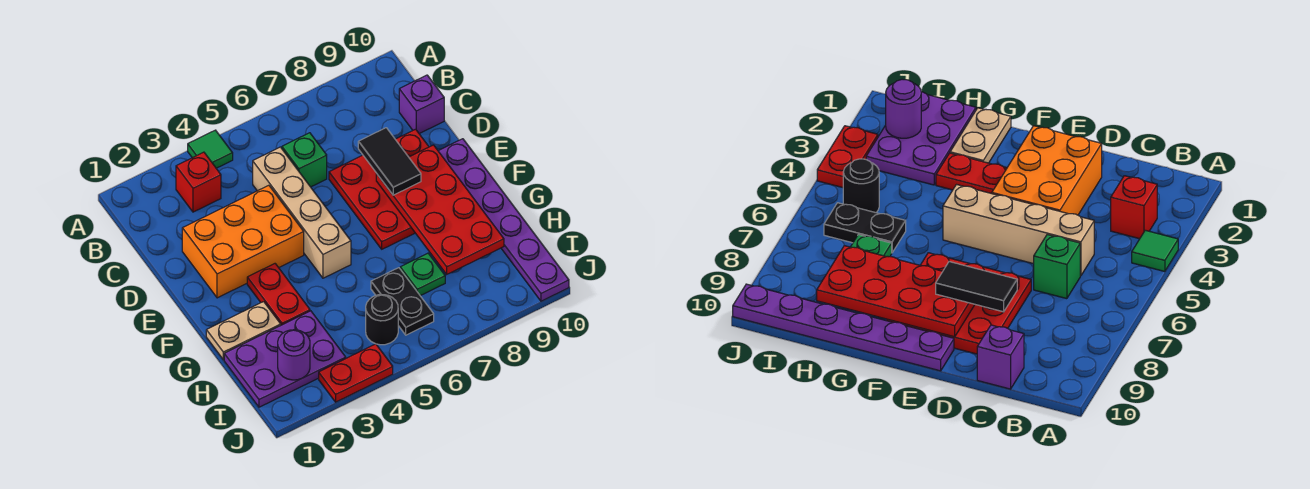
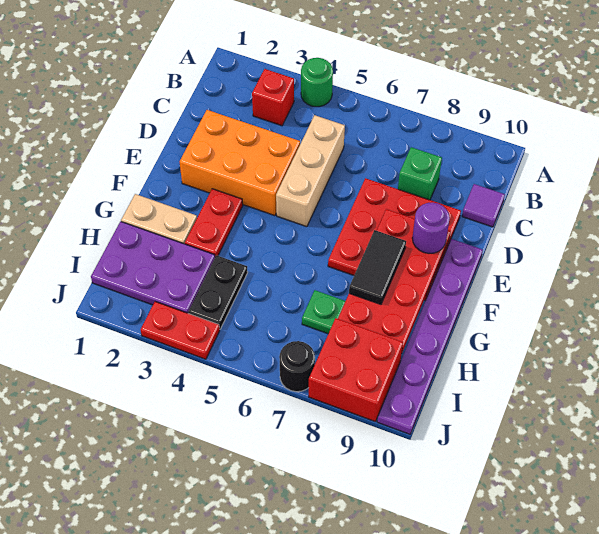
green 1x1 tile [188,130,233,168] -> green 1x1 round brick [301,58,333,107]
tan 1x4 brick [253,147,351,278] -> tan 1x3 brick [276,115,345,227]
green 1x1 brick [282,133,327,187] -> green 1x1 brick moved to [398,147,442,200]
purple 1x1 brick [399,75,444,134] -> purple 1x1 tile [462,184,505,227]
black 1x2 tile [358,128,421,195] -> black 1x2 tile moved to [349,230,406,304]
black 1x2 plate [371,268,434,335] -> black 1x2 plate moved to [188,255,248,329]
purple 1x1 round brick [278,330,310,380] -> purple 1x1 round brick moved to [412,202,450,253]
black 1x1 round brick [366,295,398,345] -> black 1x1 round brick moved to [279,341,315,392]
none -> red 2x2 brick [309,318,403,422]

